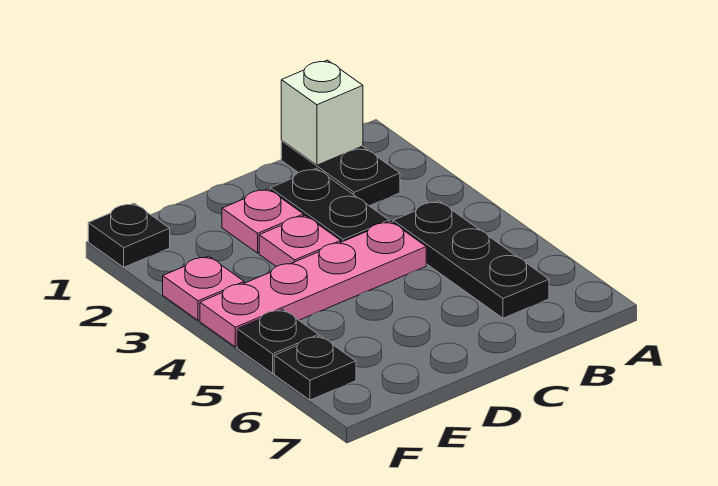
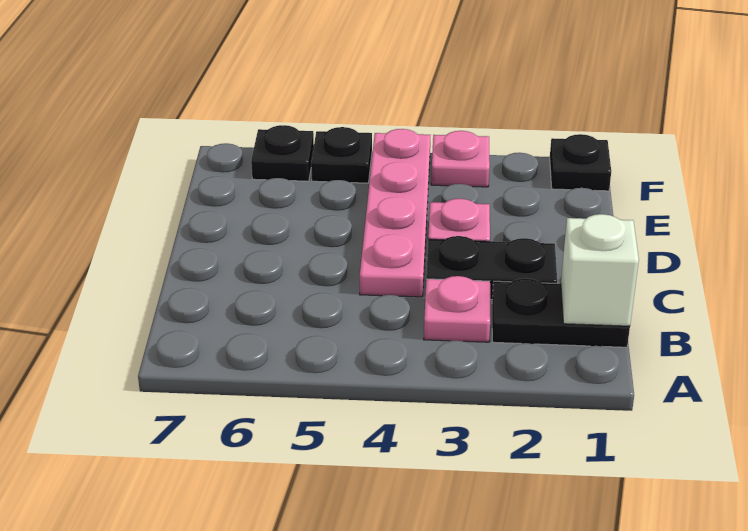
black 1x3 plate [393,201,549,318] -> none
pink 1x1 plate [222,189,304,253] -> pink 1x1 plate moved to [424,276,490,342]

